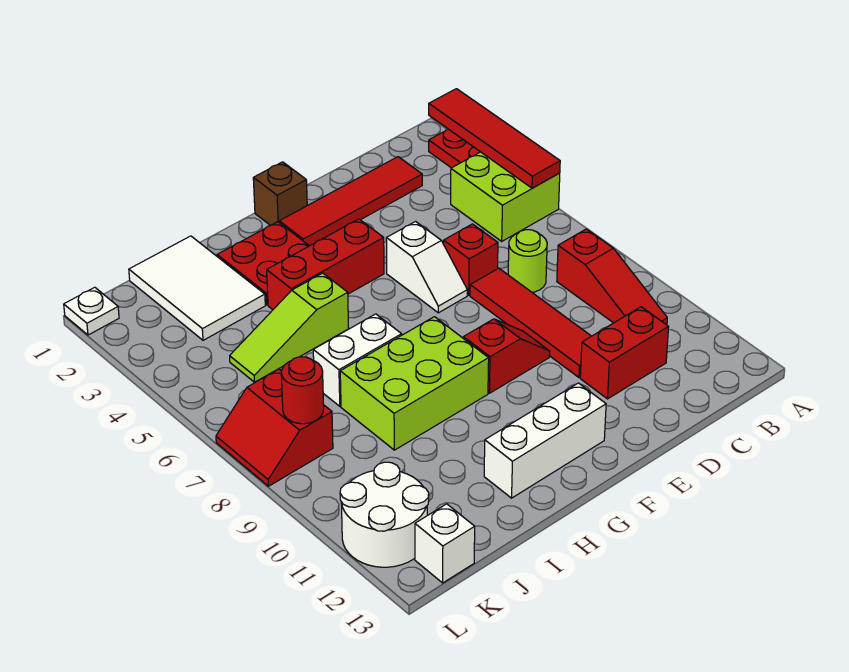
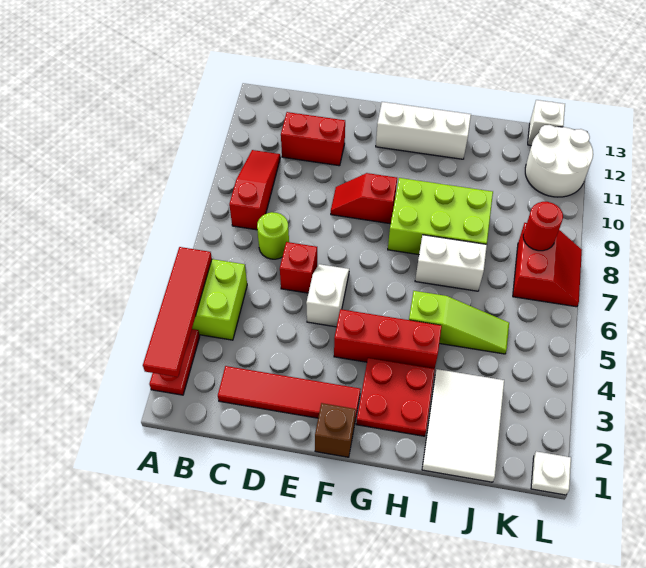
red 1x4 tile [470,268,591,377] -> none

